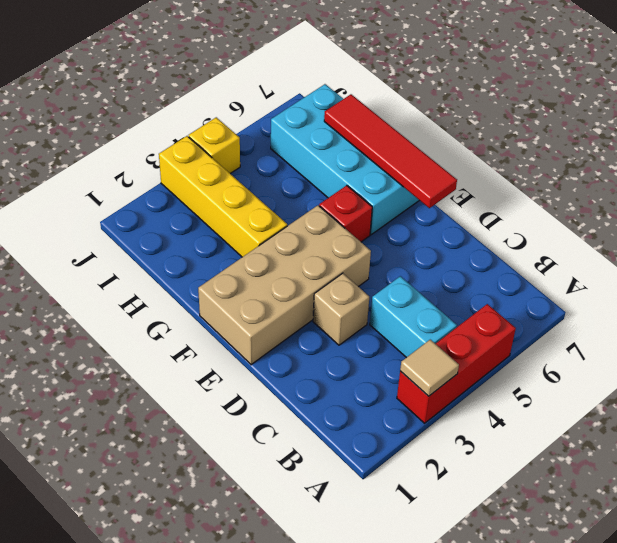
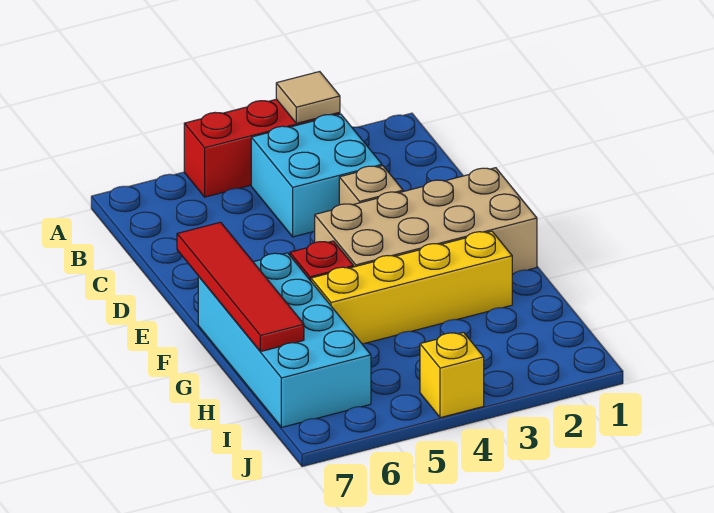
cyan 1x2 brick [370,276,457,358] -> cyan 2x2 brick [251,114,382,237]
yellow 1x4 brick [159,136,287,257] -> yellow 1x4 brick turned to [311,231,512,343]

